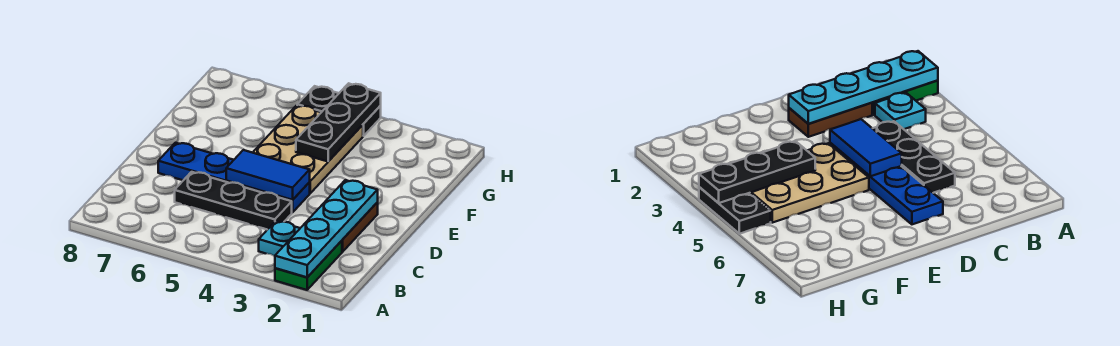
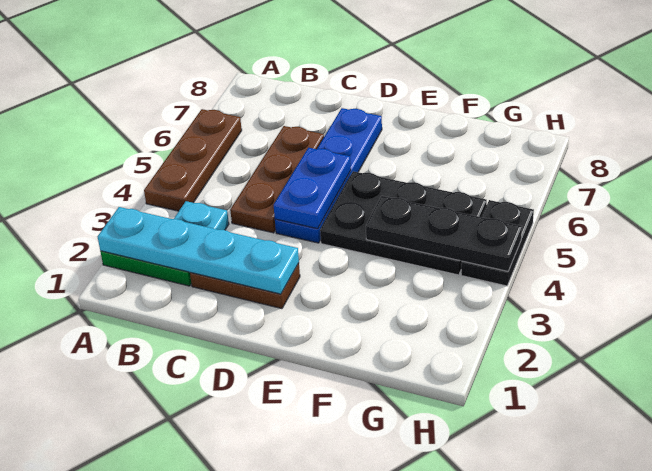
none -> brown 1x3 plate [144,109,242,211]
black 1x3 plate [175,172,292,230] -> brown 1x3 plate [230,126,324,233]
blue 1x2 tile [226,150,310,200] -> blue 1x2 plate [274,148,351,229]
tan 2x3 plate [253,105,363,193] -> black 2x3 plate [320,171,487,275]

